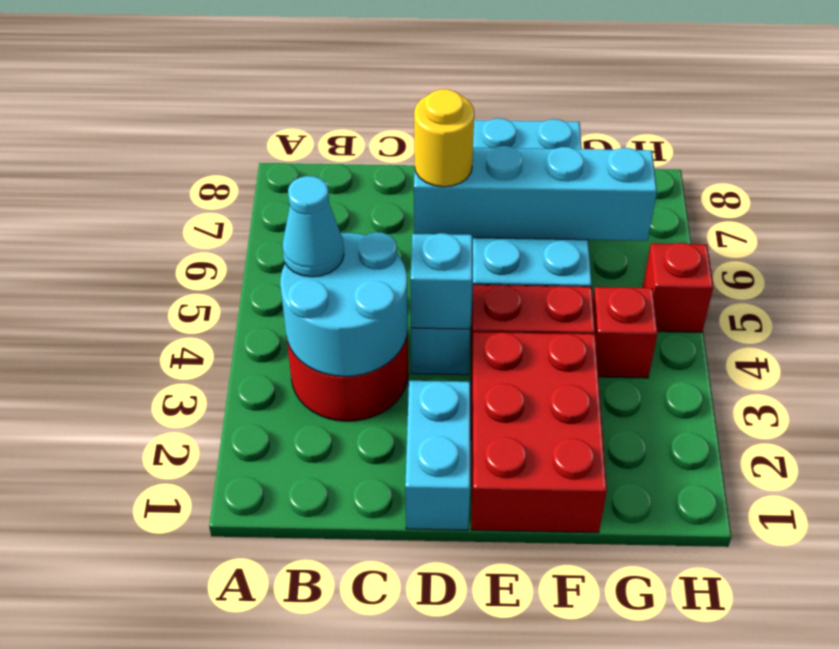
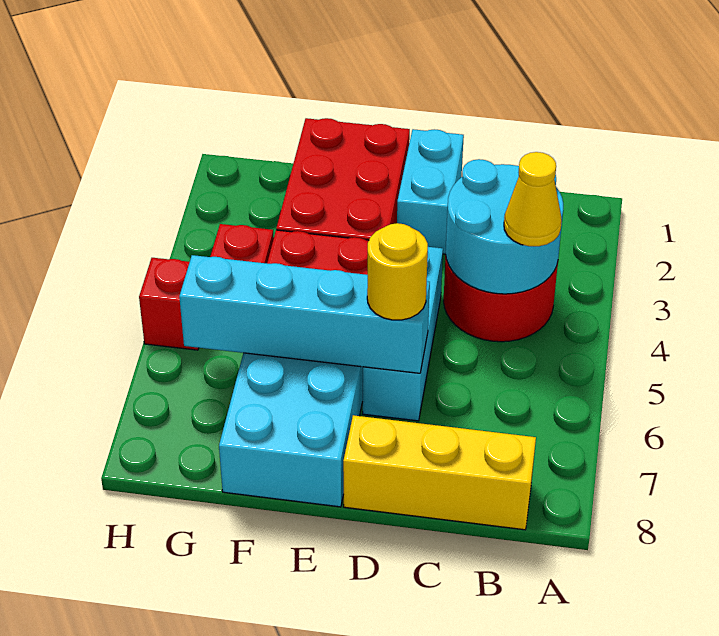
cyan 1x1 cone [282,176,344,277] -> yellow 1x1 cone [504,152,562,246]
none -> yellow 1x3 brick [343,415,536,530]
cyan 1x1 brick [410,233,472,329] -> none

